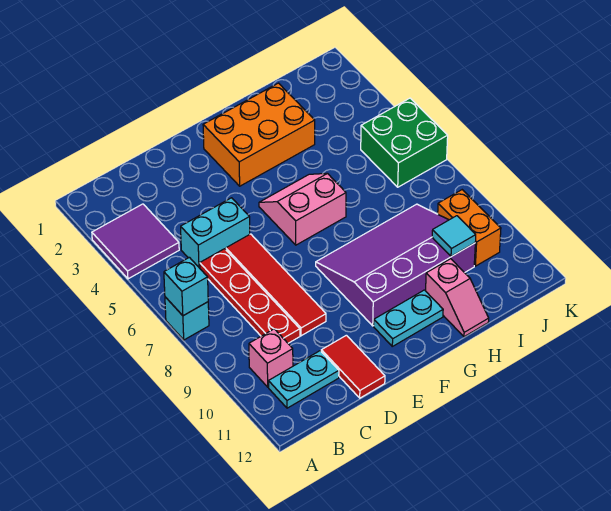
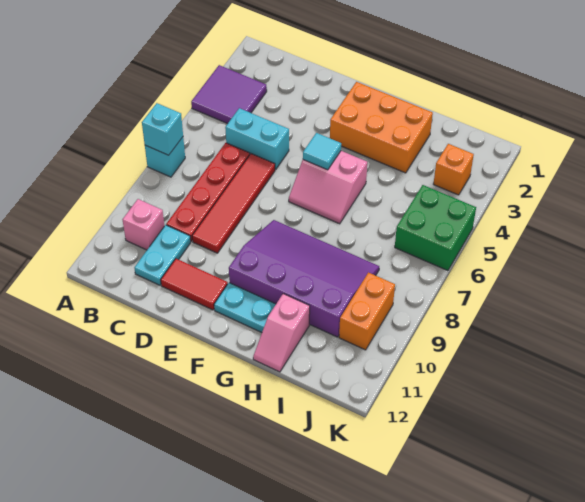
cyan 1x2 plate [269,351,339,408] -> cyan 1x2 plate turned to [135,225,191,285]
red 1x2 tile [321,335,385,398] -> red 1x2 tile turned to [161,259,228,310]
pink 2x2 slope [259,173,346,245] -> pink 2x2 slope turned to [289,151,367,224]
cyan 1x1 tile [432,216,476,257] -> cyan 1x1 tile moved to [303,133,341,170]
none -> orange 1x1 brick [434,144,474,195]

